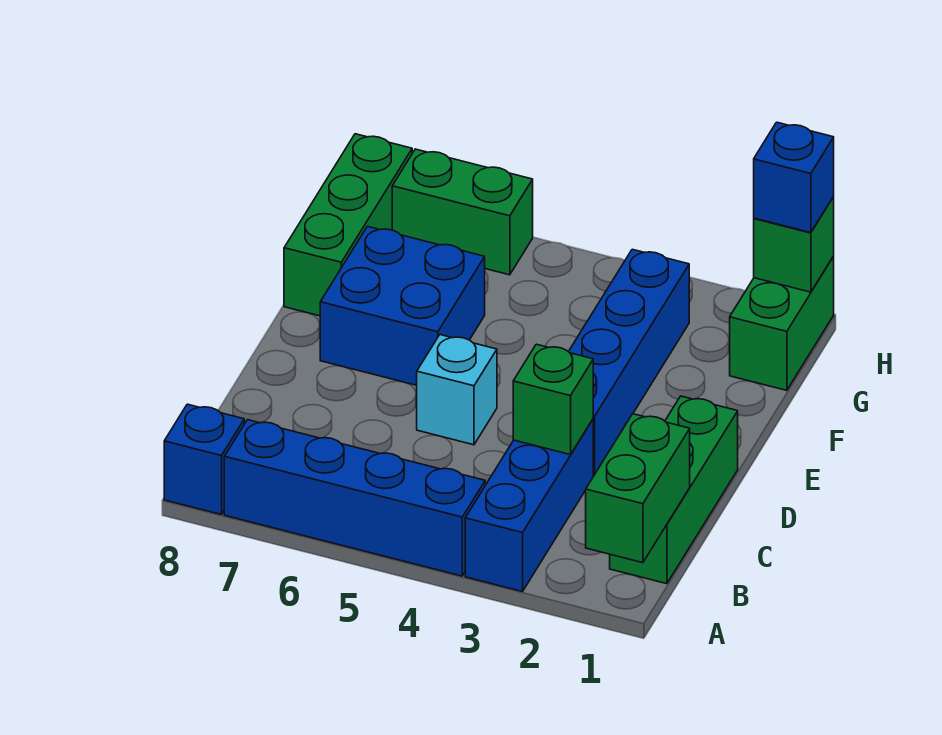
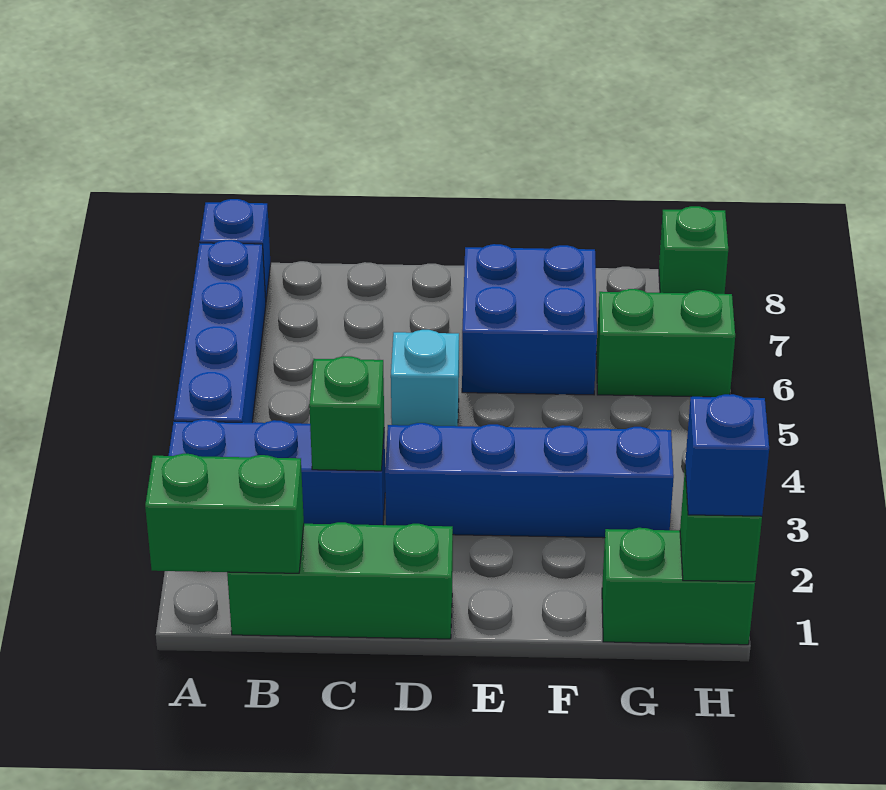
green 1x3 brick [284,134,412,316] -> green 1x1 brick [659,206,728,294]
green 1x2 brick [392,149,533,275] -> green 1x2 brick turned to [596,289,735,397]

